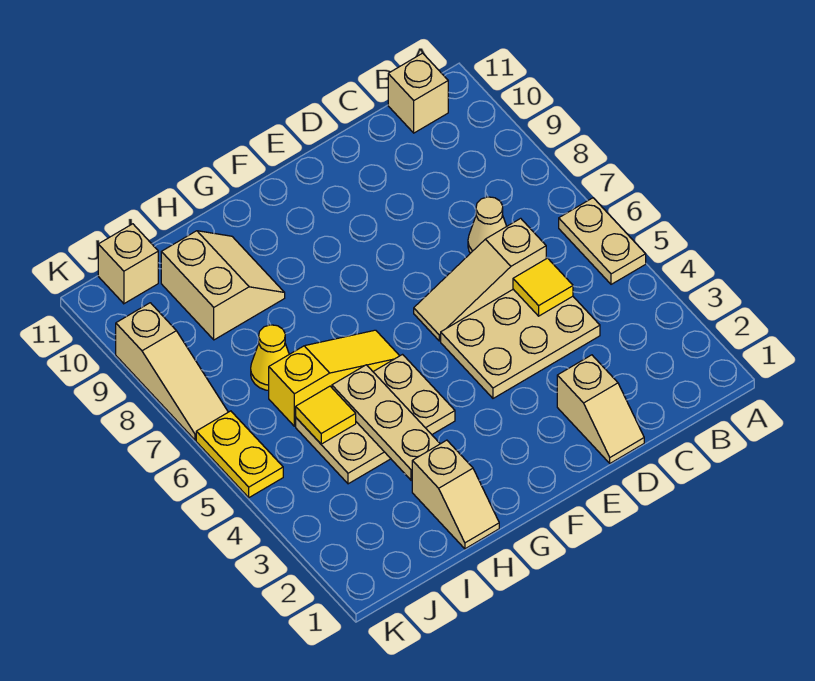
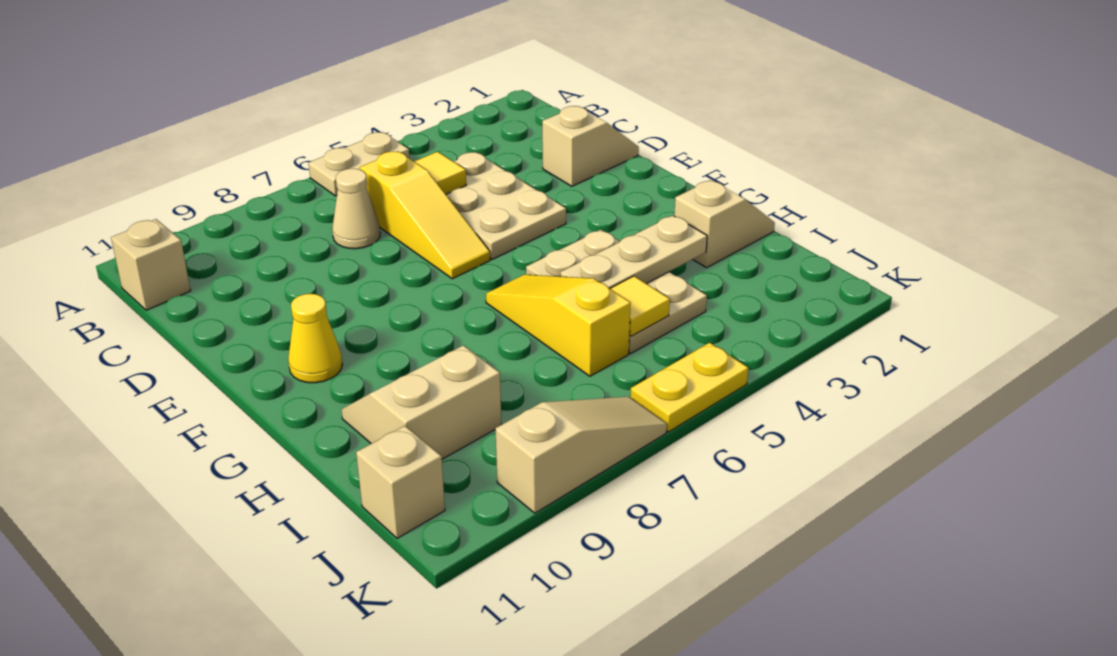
tan 1x3 slope [414,218,546,341] -> yellow 1x3 slope [360,151,490,279]
yellow 1x1 cone [251,325,289,390] -> yellow 1x1 cone moved to [288,294,343,383]

